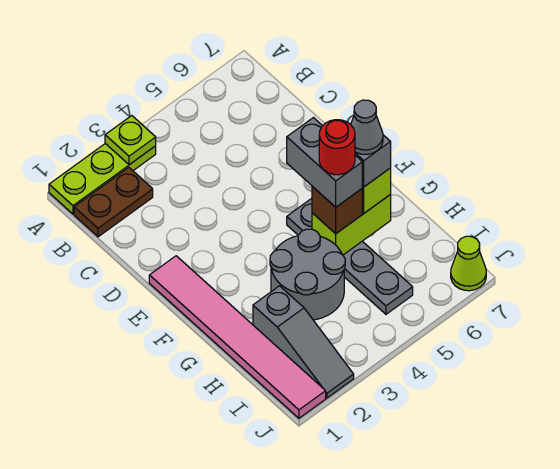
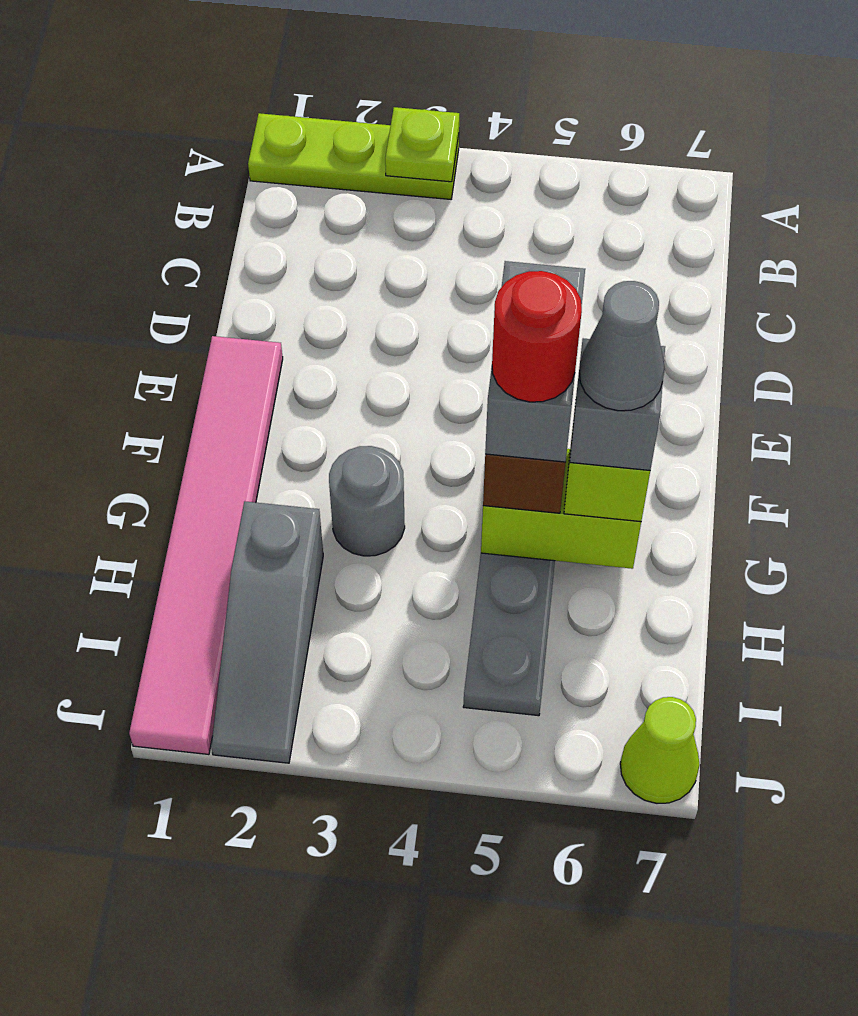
brown 1x2 plate [74,168,153,237] -> none
grey 2x2 round brick [270,229,345,320] -> grey 1x1 round brick [329,446,405,556]

